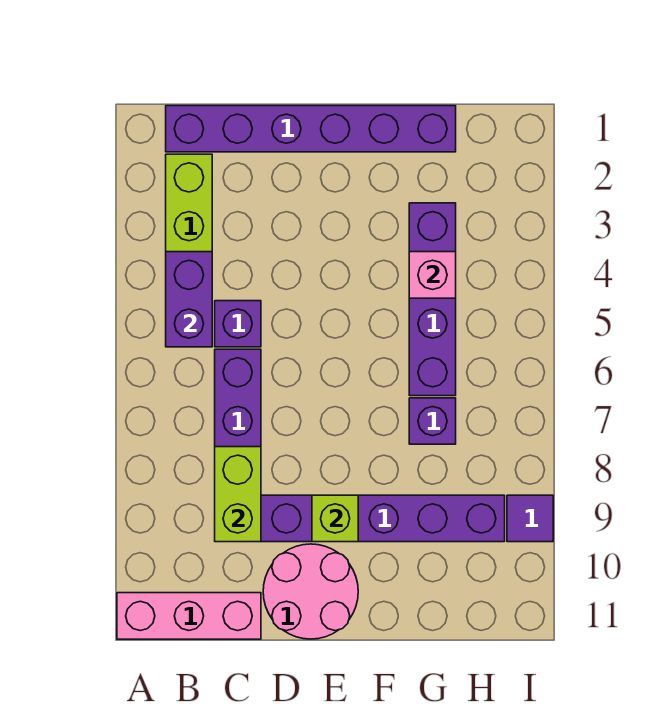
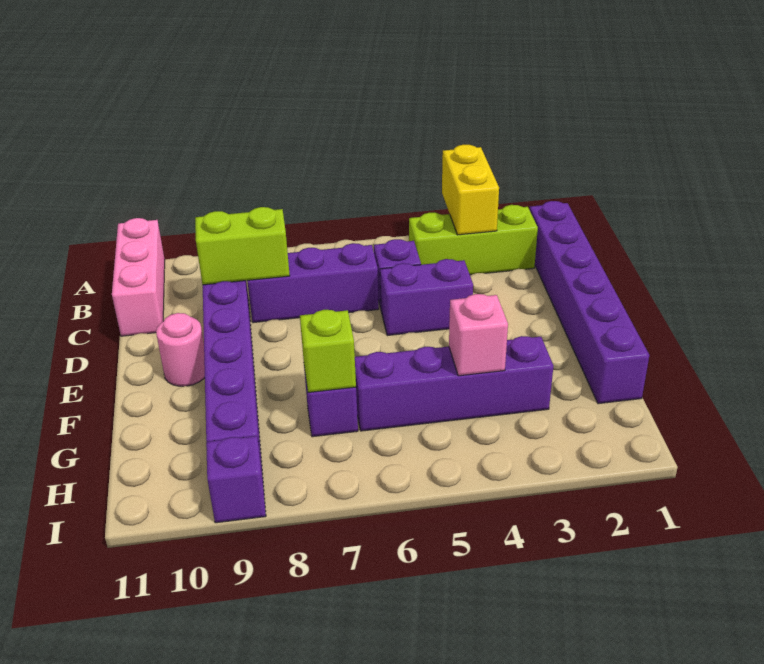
none -> yellow 1x2 brick [442,144,499,235]
purple 1x2 brick [166,252,212,347] -> purple 1x2 brick moved to [380,259,473,336]
pink 2x2 round brick [263,544,358,639] -> pink 1x1 round brick [156,313,205,386]
lime 1x1 brick [312,495,358,542] -> lime 1x1 brick moved to [300,310,356,392]
purple 1x1 tile [507,495,553,542] -> purple 1x1 brick [206,436,266,523]

